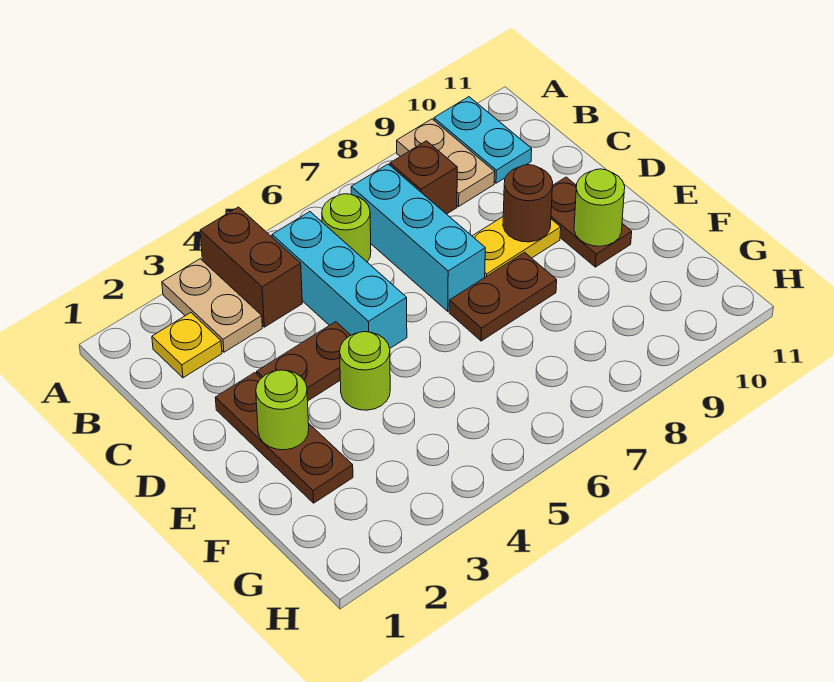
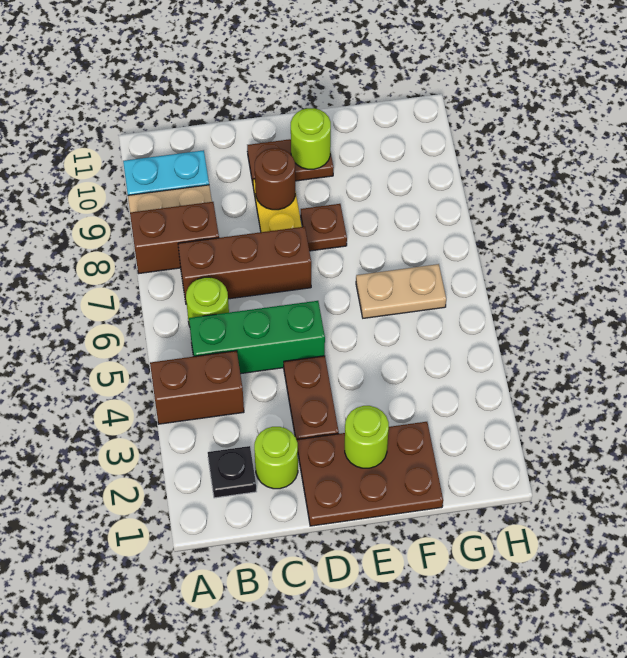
tan 1x2 plate [162,259,262,352] -> tan 1x2 plate moved to [356,264,446,318]
yellow 1x1 plate [152,313,222,378] -> black 1x1 plate [208,446,257,498]
cyan 1x3 brick [272,212,407,348] -> green 1x3 brick [189,301,325,374]
cyan 1x3 brick [351,164,485,311] -> brown 1x3 brick [178,227,311,304]
brown 1x1 brick [390,141,457,214] -> brown 1x2 brick [130,202,219,274]
brown 1x3 plate [215,373,353,503] -> brown 2x3 plate [297,422,443,526]
lime 1x1 round brick [340,332,390,410] -> lime 1x1 round brick moved to [254,427,298,489]
brown 1x2 plate [449,252,557,341] -> brown 1x1 plate [301,204,347,251]

